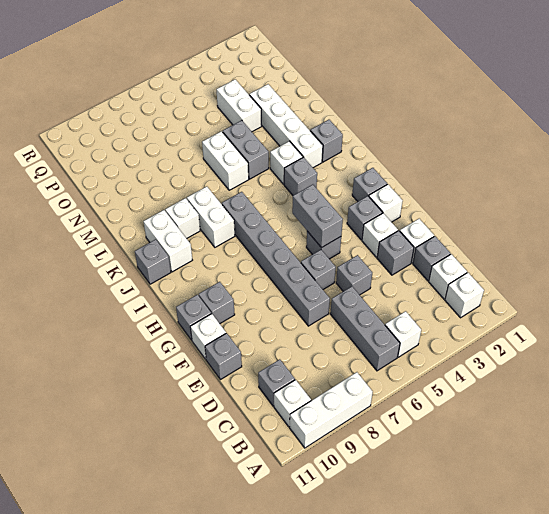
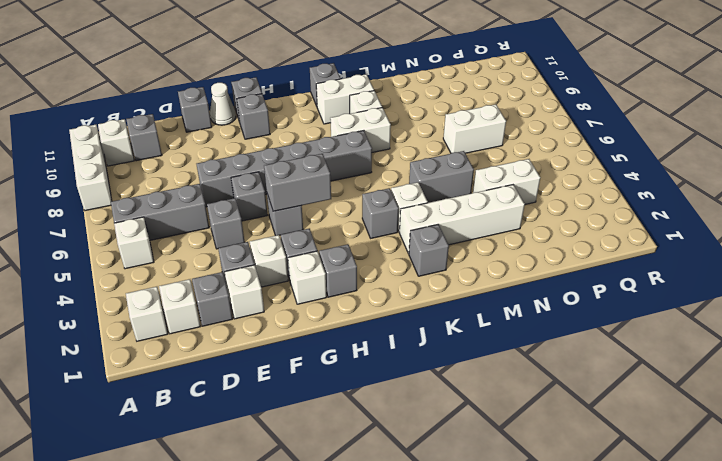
white 1x1 brick [190,314,226,359] -> white 1x1 cone [210,83,236,125]
white 1x2 brick [202,131,249,190] -> white 1x2 brick moved to [443,104,506,153]

